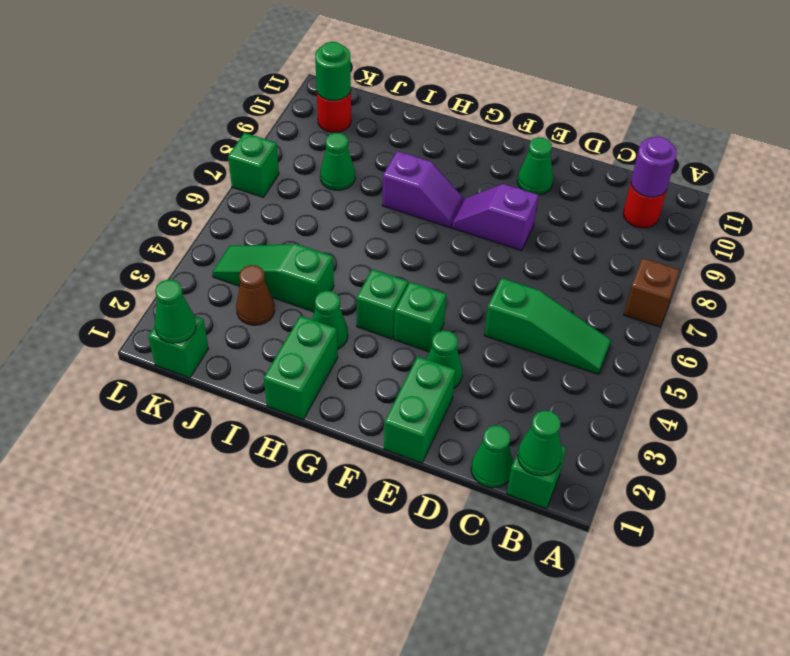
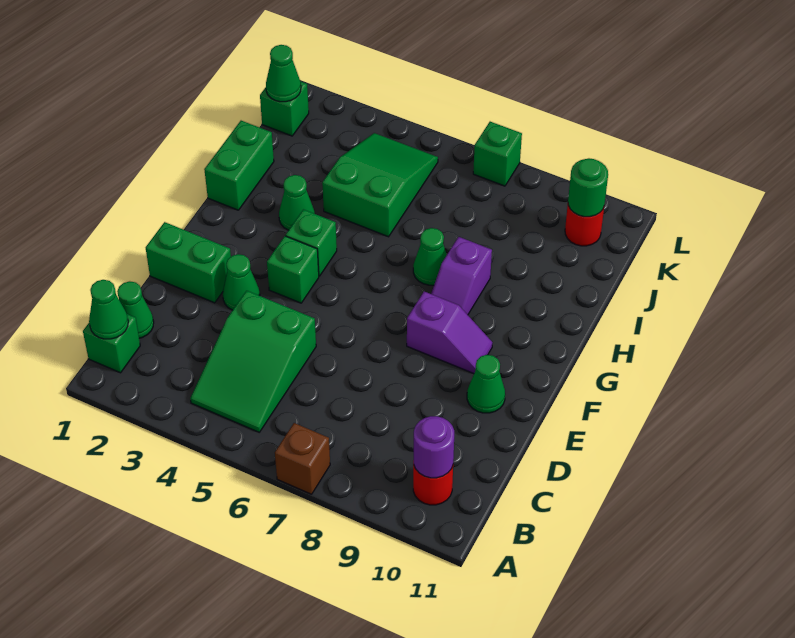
green 1x3 slope [484,278,611,374] -> green 2x3 slope [190,291,316,432]
purple 1x2 slope [452,184,538,251] -> purple 1x2 slope turned to [407,291,492,374]
green 1x2 brick [264,316,338,419] -> green 1x2 brick turned to [204,121,274,210]
green 1x3 slope [212,244,334,312] -> green 2x3 slope [322,133,438,237]
brown 1x1 cone [236,265,275,325] -> none
green 1x1 cone [320,133,355,190] -> green 1x1 cone moved to [413,228,447,285]

